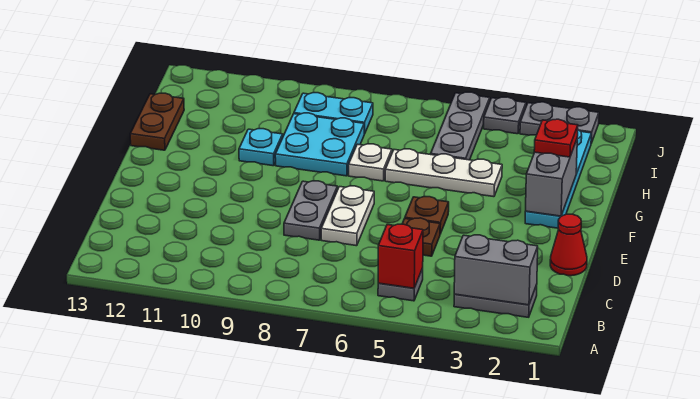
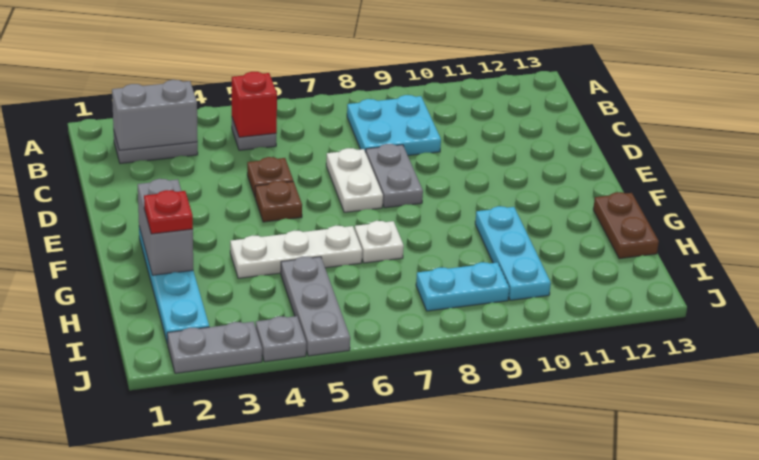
red 1x1 cone [550,214,587,276] -> none
cyan 2x2 plate [275,113,364,176] -> cyan 2x2 plate moved to [347,95,441,155]
cyan 1x1 plate [239,129,283,166] -> cyan 1x3 plate [475,206,551,300]

